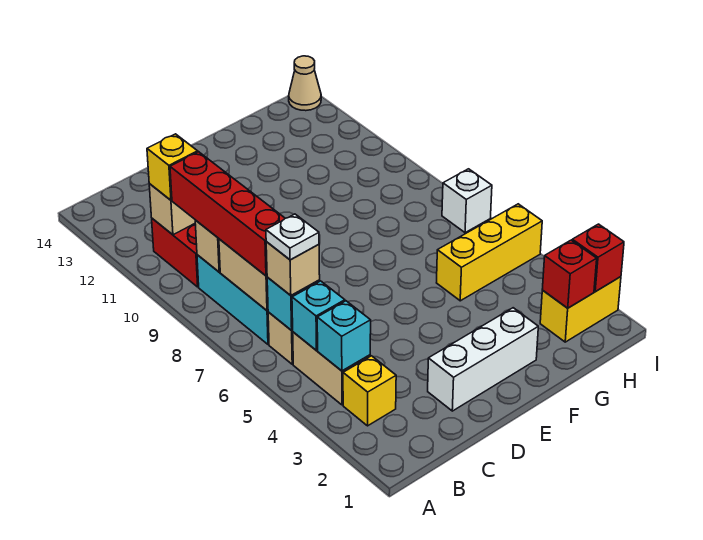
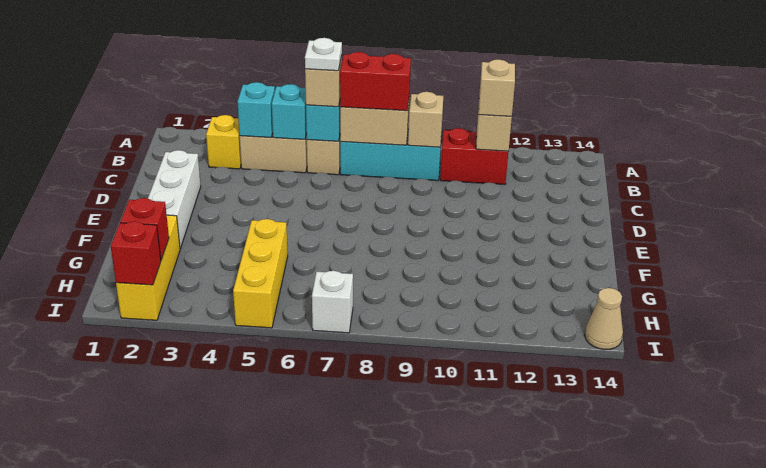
red 1x4 brick [170,152,285,276] -> red 1x2 brick [340,52,411,111]
yellow 1x1 brick [147,134,198,200] -> tan 1x1 brick [479,59,515,116]
yellow 1x2 brick [540,277,621,342] -> yellow 1x3 brick [116,215,180,320]

